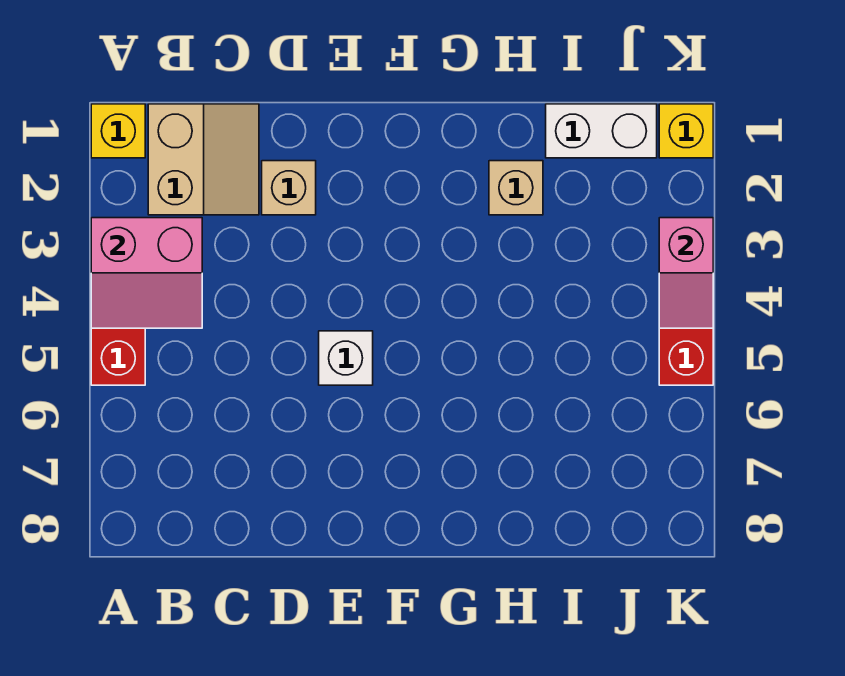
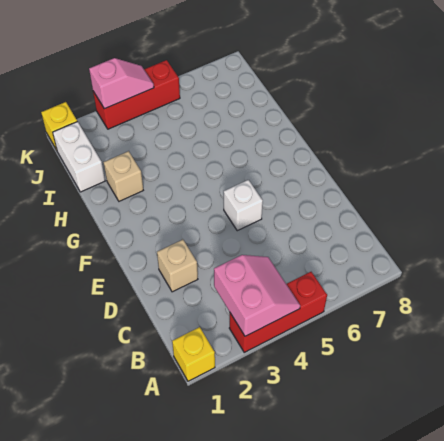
tan 2x2 slope [148,104,259,215] -> none

